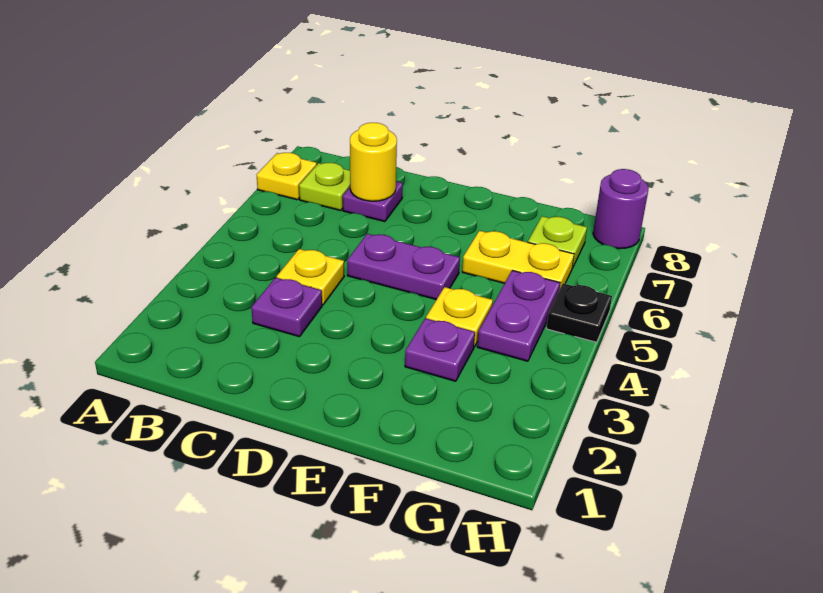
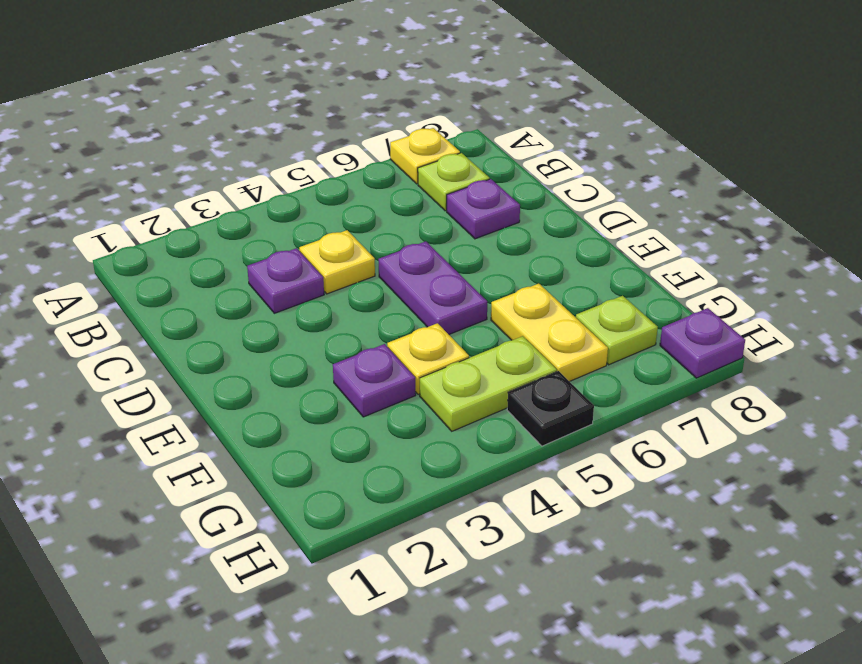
yellow 1x1 round brick [350,123,397,201] -> none
purple 1x2 plate [477,270,560,361] -> lime 1x2 plate [420,336,557,431]
purple 1x1 round brick [593,169,649,249] -> purple 1x1 plate [660,308,745,378]

